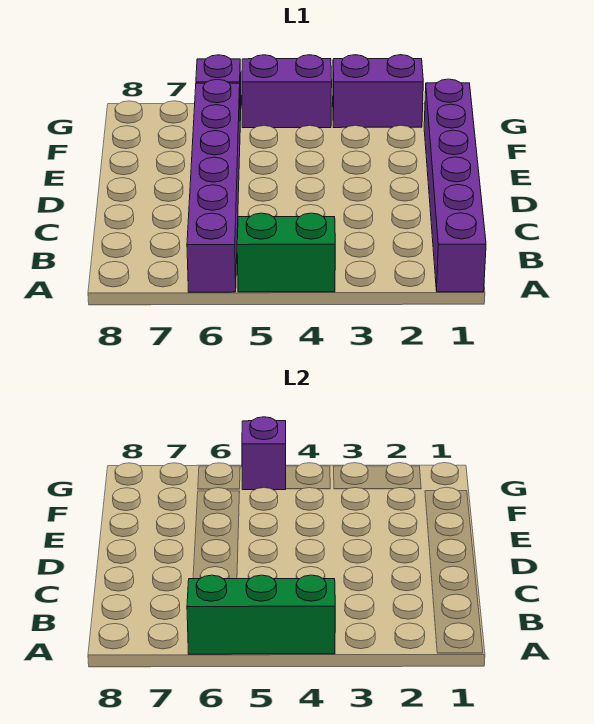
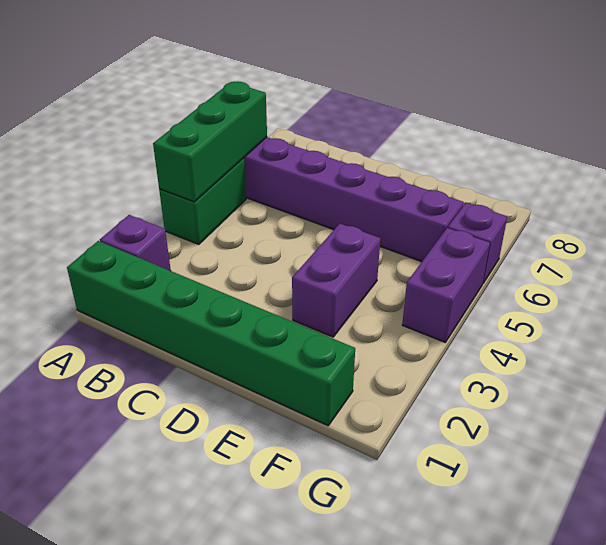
purple 1x6 brick [424,79,486,292] -> green 1x6 brick [67,241,355,426]
purple 1x2 brick [333,55,423,128] -> purple 1x2 brick moved to [292,224,380,337]
purple 1x1 brick [242,417,286,490] -> purple 1x1 brick moved to [100,215,171,271]

